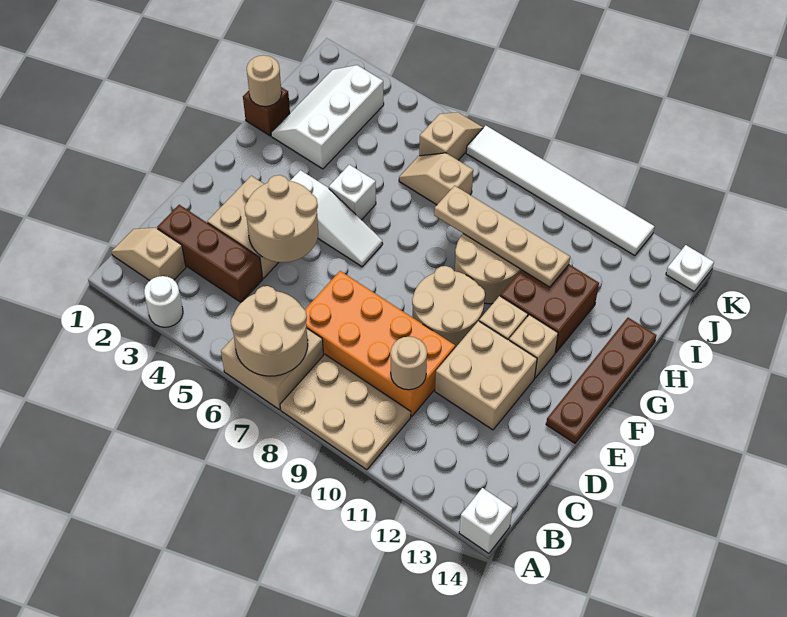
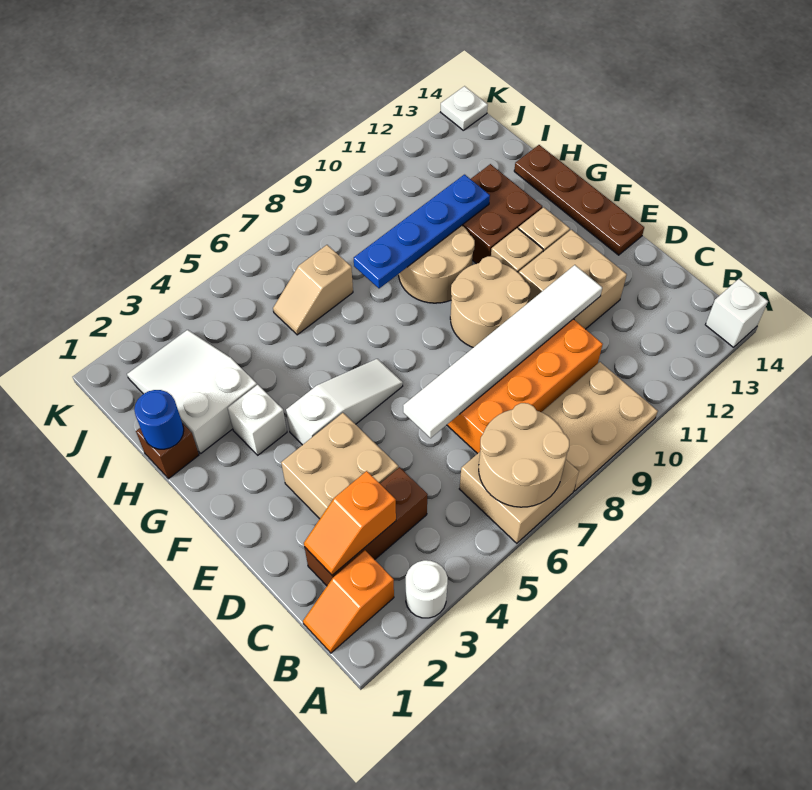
tan 1x2 slope [112,228,186,281] -> orange 1x2 slope [303,551,394,653]
none -> orange 1x2 slope [304,471,396,575]
tan 1x1 round brick [391,337,427,390] -> none
tan 2x2 round brick [245,175,318,262] -> none
white 1x1 brick [329,165,376,220] -> white 1x1 brick moved to [228,385,287,455]
tan 1x1 round brick [247,55,282,107] -> blue 1x1 round brick [134,390,184,449]
white 2x3 slope [271,65,384,169] -> white 2x3 slope turned to [127,330,257,454]
tan 1x4 plate [434,186,570,287] -> blue 1x4 plate [354,175,490,288]
tan 1x2 slope [419,112,483,160] -> none
white 1x6 tile [466,125,655,256] -> white 1x6 tile moved to [403,265,602,438]

